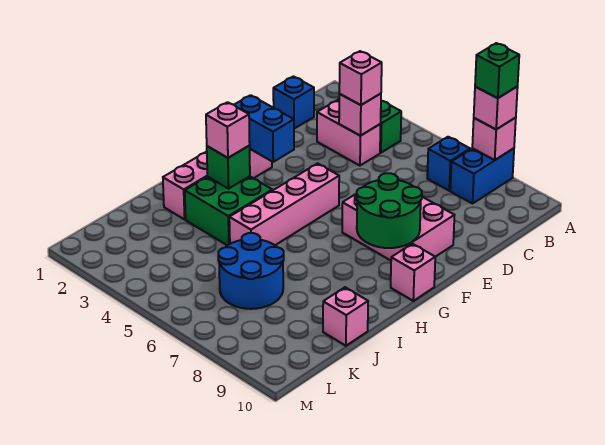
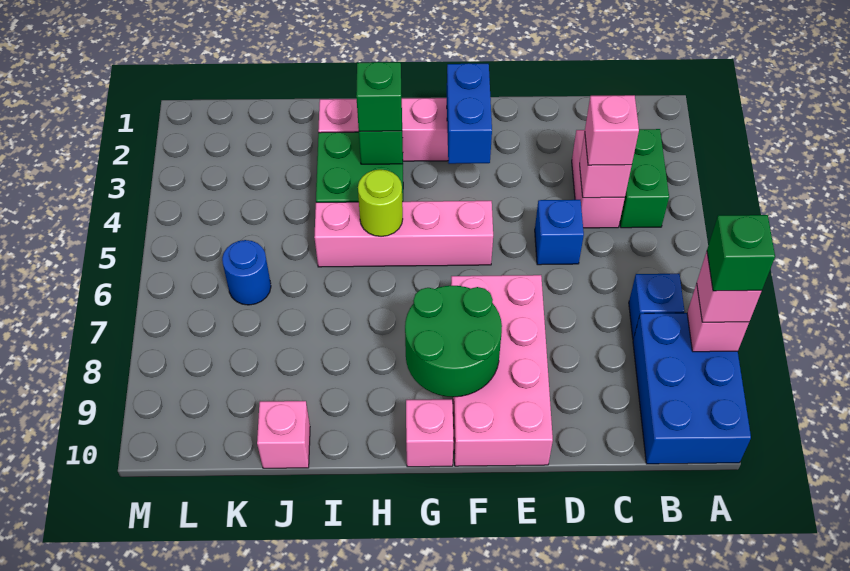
blue 1x2 brick [450,148,514,204] -> blue 2x3 brick [633,313,751,464]
blue 1x1 brick [273,77,314,129] -> blue 1x1 brick moved to [535,200,584,265]
pink 2x3 brick [342,193,454,261] -> pink 2x4 brick [451,275,553,466]
pink 1x1 brick [206,102,250,158] -> green 1x1 brick [356,62,402,131]
none -> lime 1x1 round brick [358,169,403,237]
blue 2x2 round brick [218,233,284,309] -> blue 1x1 round brick [222,240,271,305]

